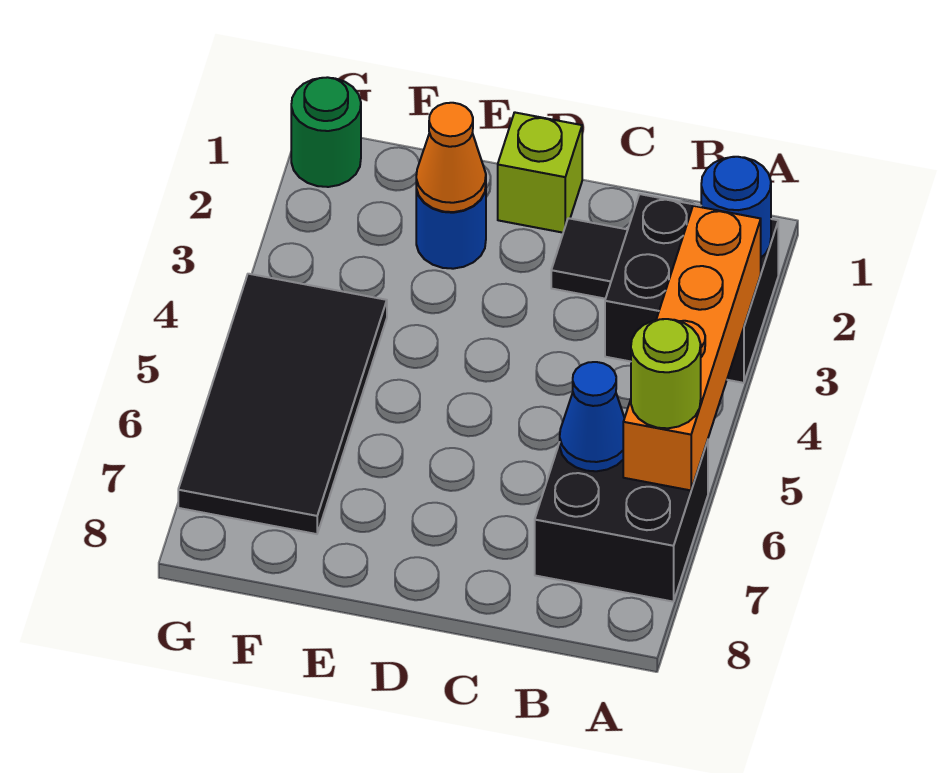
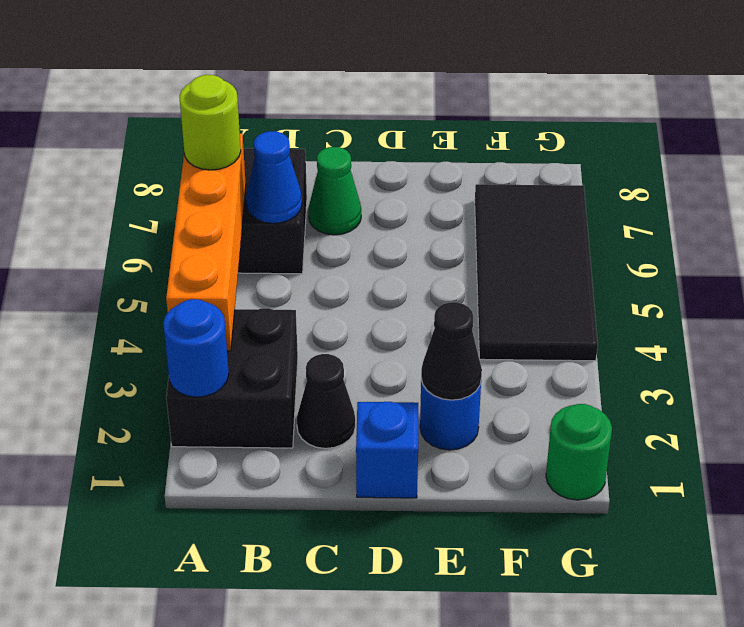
black 1x1 tile [551,218,628,299] -> black 1x1 cone [297,354,356,448]
none -> green 1x1 cone [308,147,361,235]
lime 1x1 brick [498,112,582,233] -> blue 1x1 brick [356,402,418,498]
orange 1x1 cone [416,103,486,212] -> black 1x1 cone [421,302,482,400]

